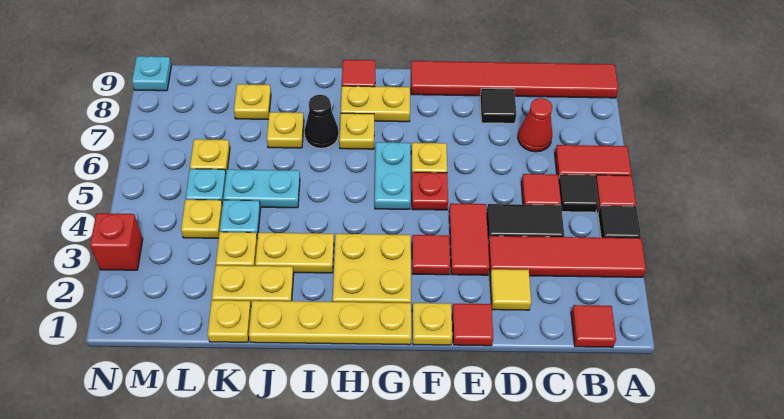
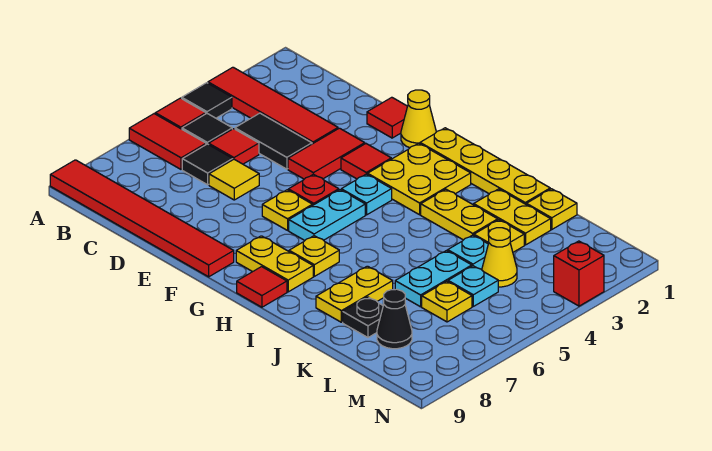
red 1x1 tile [571,305,616,347] -> none
red 1x1 cone [518,98,552,152] -> none
yellow 1x1 tile [490,269,531,310] -> yellow 1x1 tile moved to [209,159,259,200]
black 1x1 tile [480,88,516,123] -> black 1x1 tile moved to [182,144,233,185]
yellow 1x1 plate [412,303,452,345] -> yellow 1x1 cone [401,90,436,148]
black 1x1 cone [304,95,339,148] -> black 1x1 cone moved to [377,289,412,349]
cyan 1x2 plate [223,169,300,208] -> cyan 1x2 plate turned to [395,251,472,307]
yellow 1x1 plate [267,112,304,148] -> yellow 1x2 plate [316,266,393,322]
yellow 1x1 plate [234,84,271,119] -> black 1x1 plate [343,297,383,337]
yellow 1x1 plate [181,200,223,238] -> yellow 1x1 cone [482,228,517,287]
cyan 1x1 plate [132,56,171,91] -> cyan 1x1 plate moved to [341,174,392,215]

